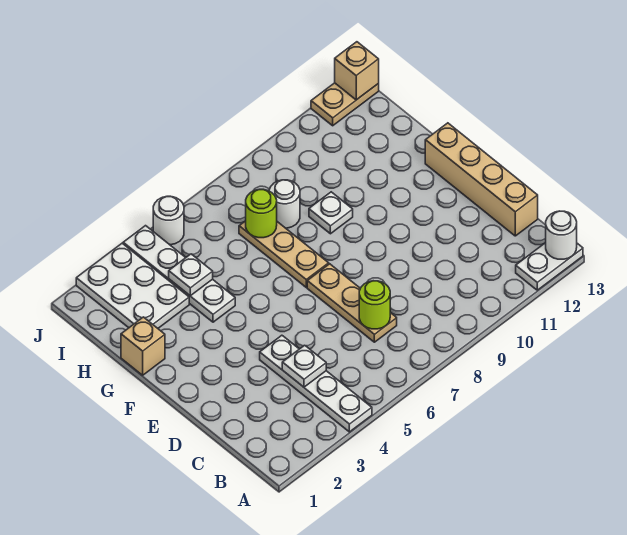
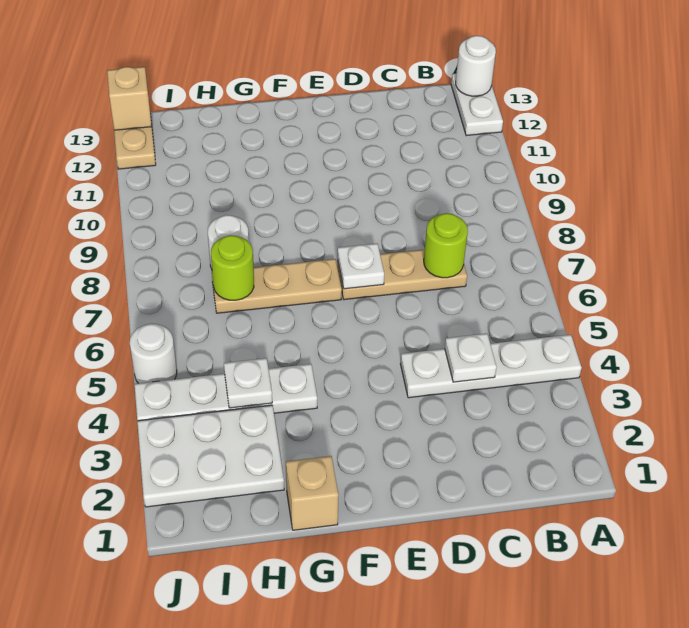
tan 1x4 brick [425,123,538,236] -> none
white 1x1 plate [309,192,353,234] -> white 1x1 plate moved to [338,243,384,289]

